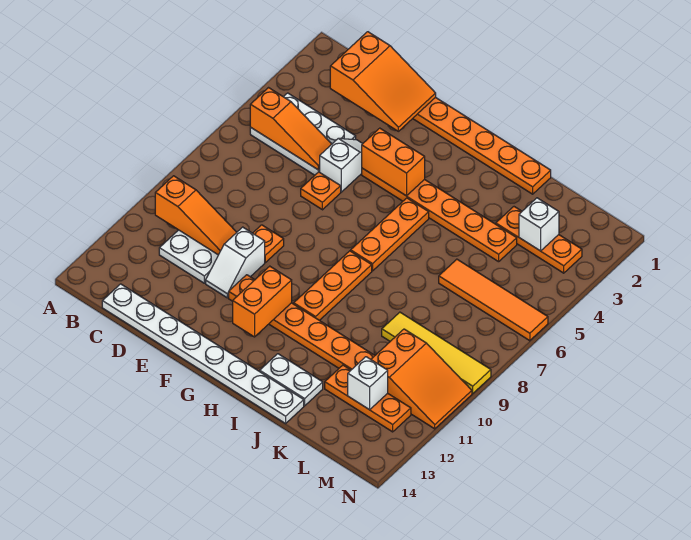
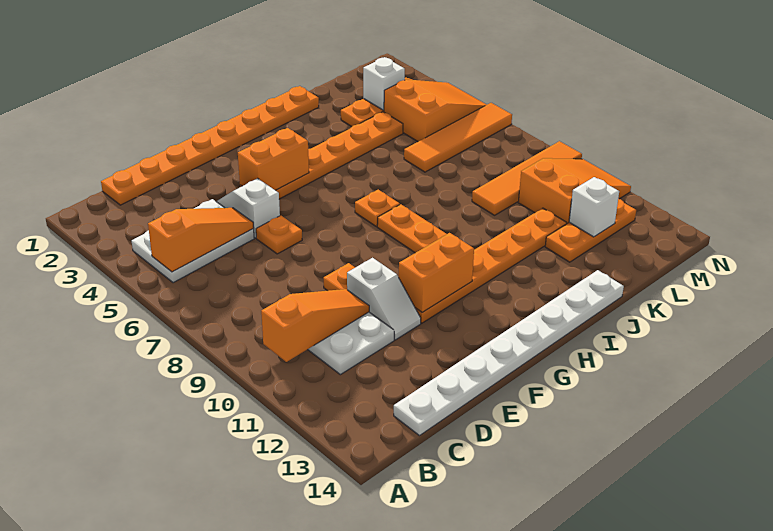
orange 2x3 slope [330,32,436,131] -> orange 2x3 slope moved to [384,79,487,141]
orange 1x2 brick [233,266,292,337] -> orange 1x2 brick turned to [399,233,474,312]
orange 1x3 plate [351,198,429,271] -> orange 1x1 plate [355,190,400,227]
white 1x2 plate [260,354,323,406] -> none
yellow 1x4 tile [382,312,491,393] -> orange 1x4 tile [472,141,582,215]

